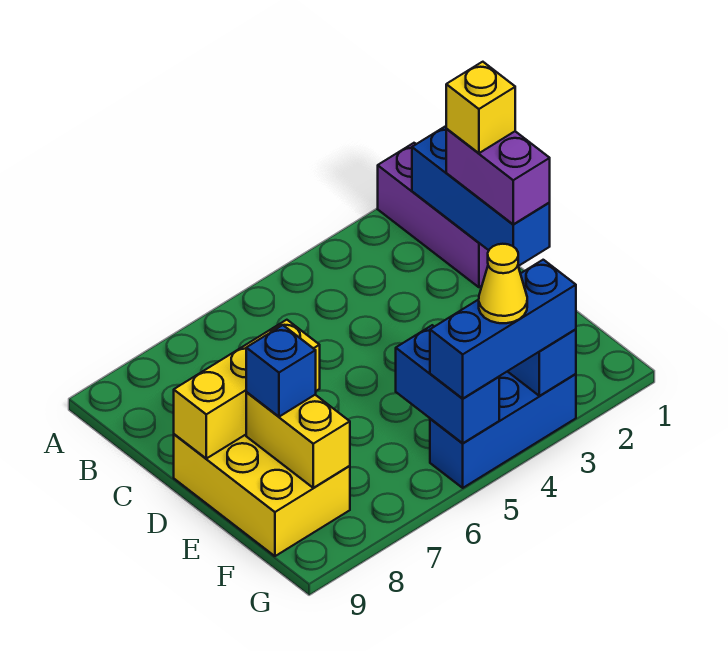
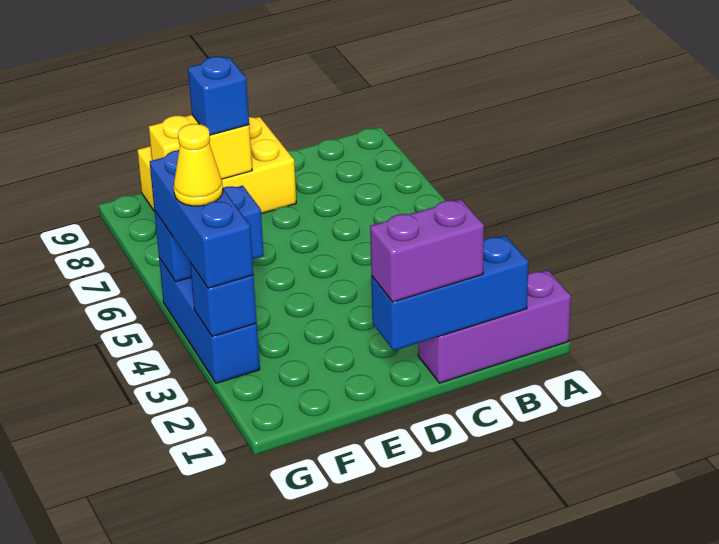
yellow 1x1 brick [446,62,515,153] -> none
yellow 1x3 brick [174,320,320,459] -> none

